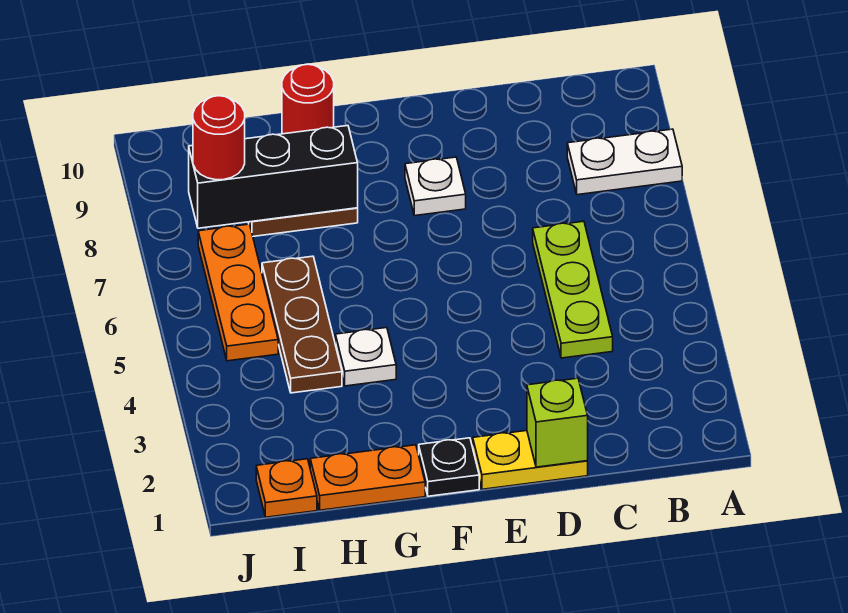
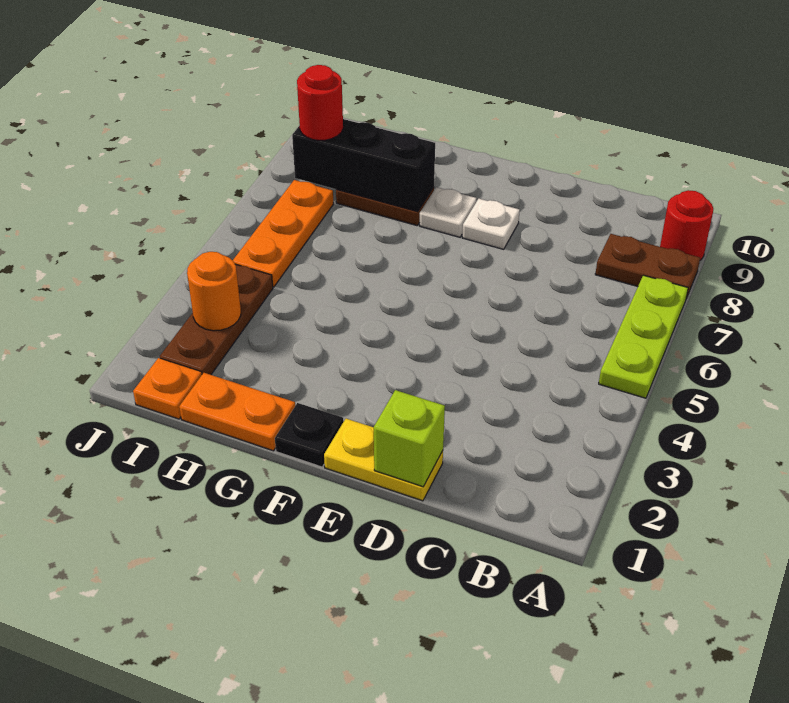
white 1x2 plate [567,129,682,195] -> brown 1x2 plate [595,234,700,298]
lime 1x3 plate [533,221,613,358] -> lime 1x3 plate moved to [599,275,688,398]
white 1x1 plate [335,328,396,386] -> white 1x1 plate moved to [420,187,477,237]
red 1x1 round brick [282,64,334,134] -> red 1x1 round brick moved to [660,190,713,260]
brown 1x3 plate [262,256,342,393] -> brown 1x3 plate moved to [160,264,273,375]
none -> orange 1x1 round brick [187,252,241,331]

